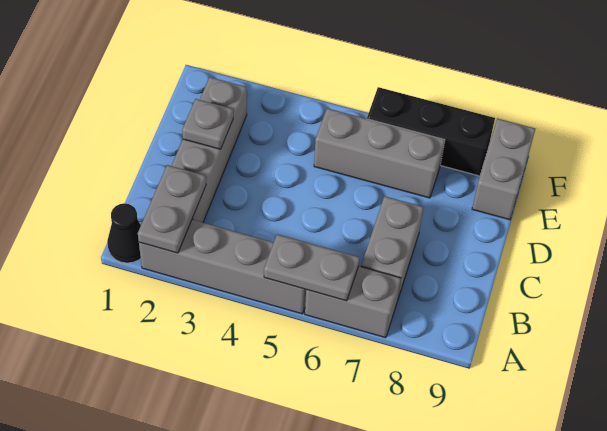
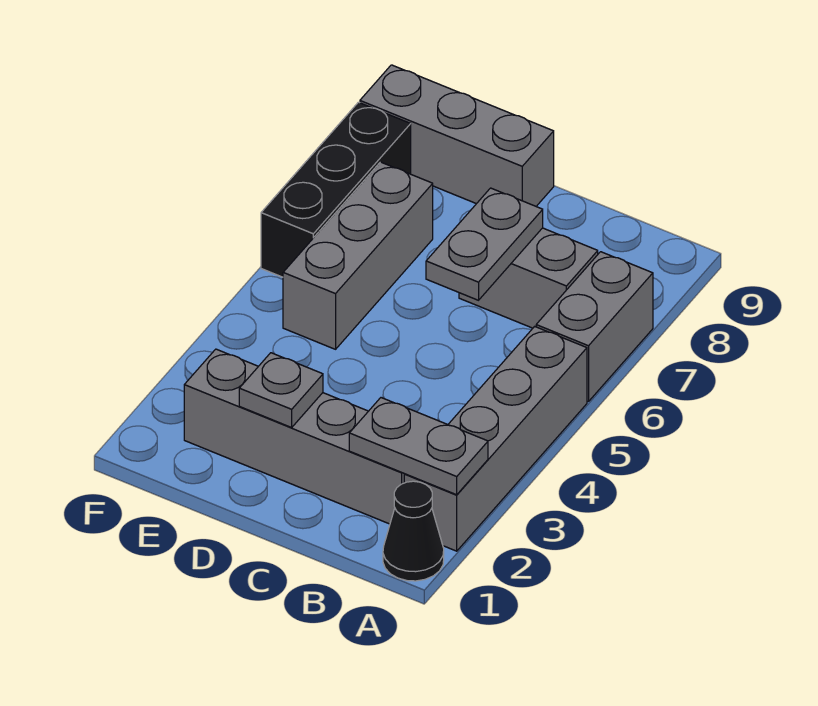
grey 1x2 plate [264,234,360,301] -> grey 1x2 plate moved to [426,188,543,300]
grey 1x2 brick [472,118,535,220] -> grey 1x3 brick [360,65,554,206]

